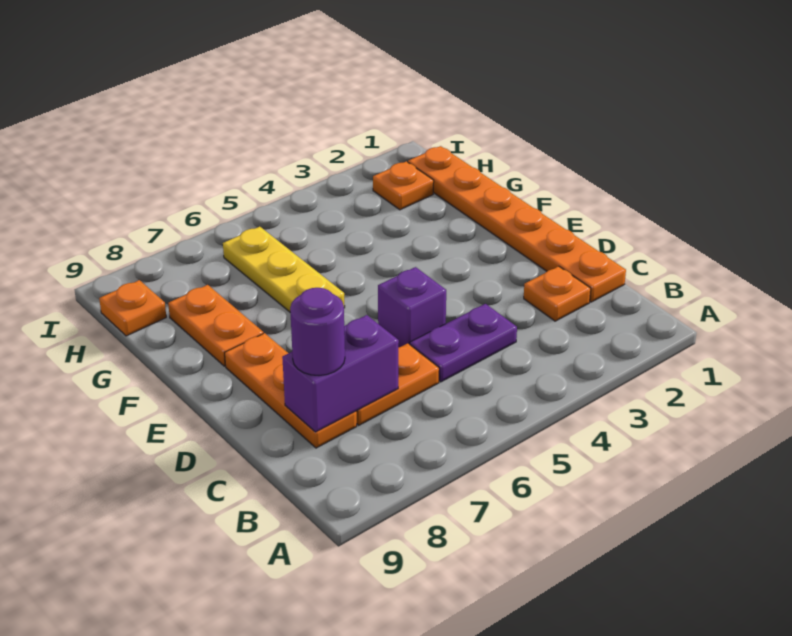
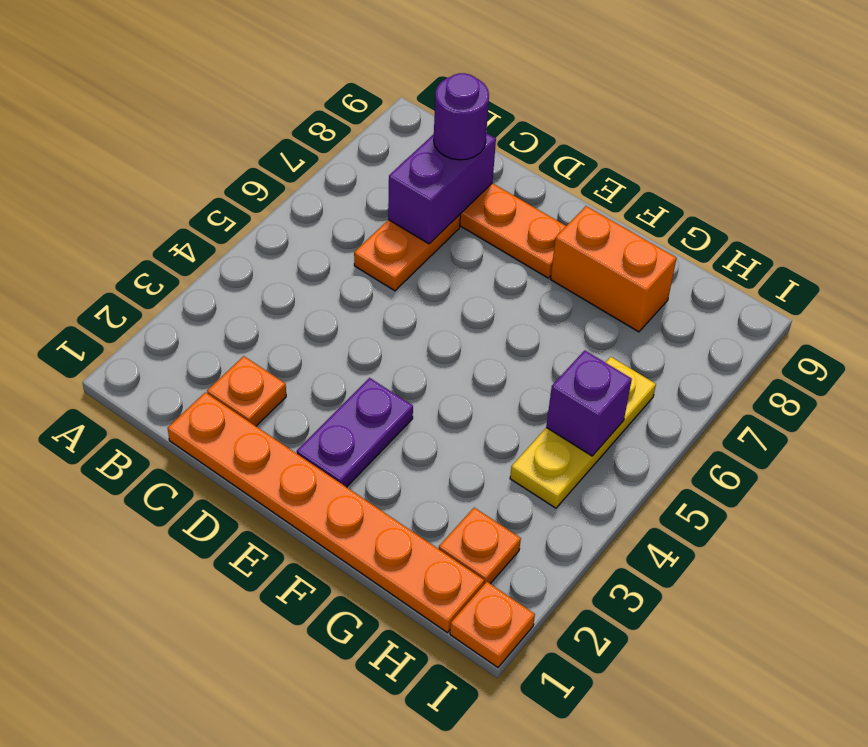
purple 1x2 plate [410,304,517,382] -> purple 1x2 plate moved to [297,378,413,487]
purple 1x1 brick [378,267,446,348] -> purple 1x1 brick moved to [546,350,632,456]
yellow 1x3 plate [223,227,345,312] -> yellow 1x3 plate turned to [510,357,656,508]
orange 1x2 plate [168,285,263,366] -> orange 1x2 brick [551,206,677,332]
orange 1x1 plate [99,280,166,336] -> orange 1x1 plate moved to [450,582,535,667]

